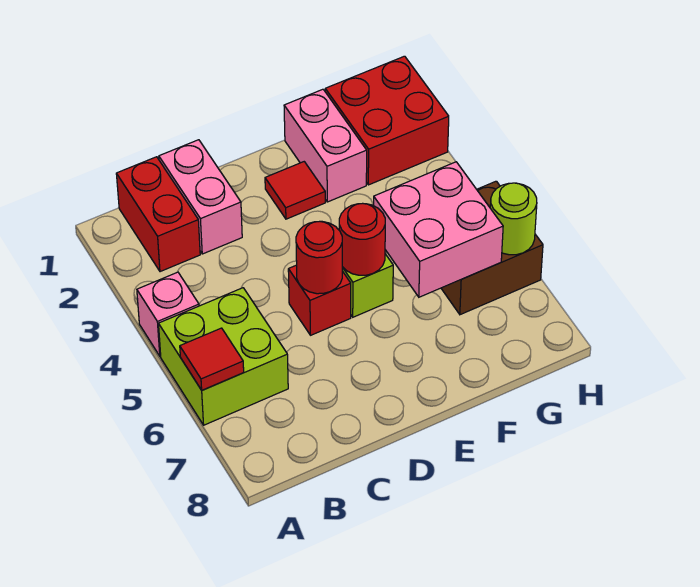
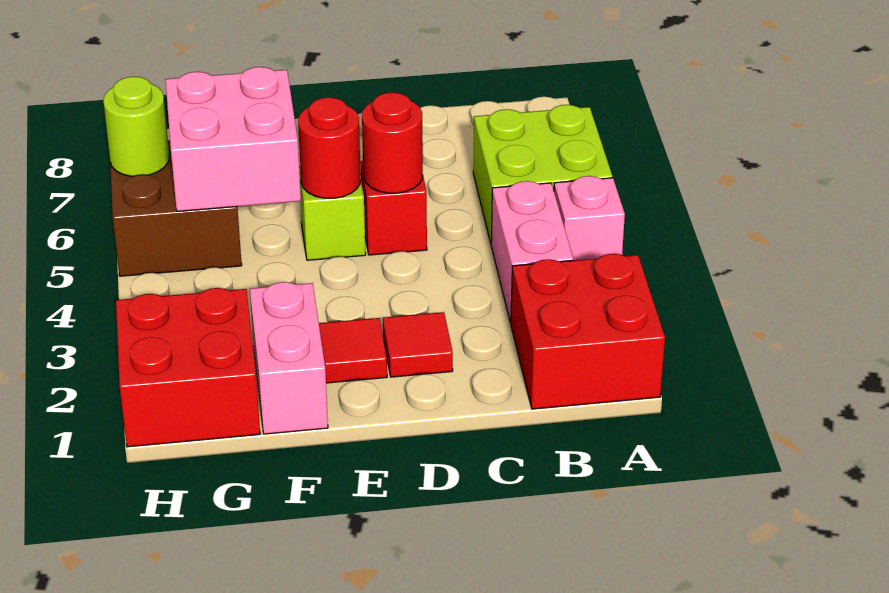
red 1x1 tile [180,328,244,390] -> red 1x1 tile moved to [383,312,453,377]
red 1x2 brick [116,157,200,272] -> red 2x2 brick [511,254,665,409]
pink 1x2 brick [159,140,242,254] -> pink 1x2 brick moved to [491,181,573,323]

